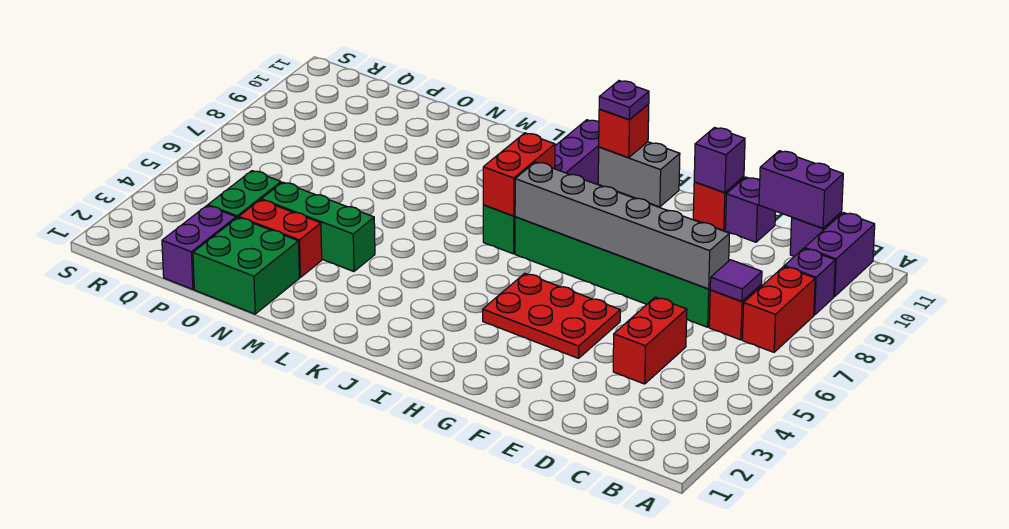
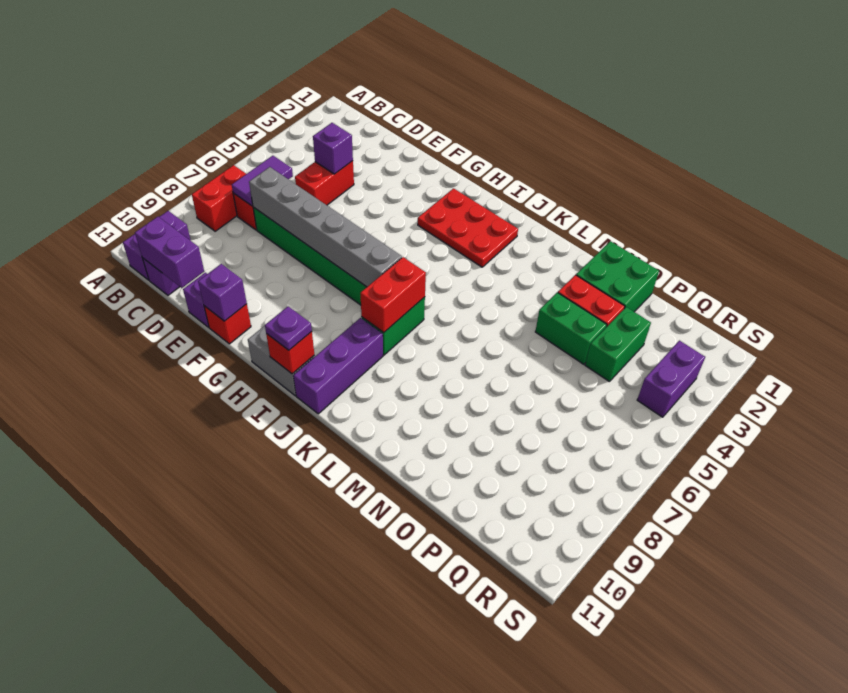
purple 1x1 brick [784,248,835,315] -> purple 1x1 brick moved to [313,123,353,174]
purple 1x1 tile [710,260,762,301] -> purple 1x2 tile [232,156,293,206]
red 2x3 plate [483,273,620,358] -> red 2x3 plate moved to [418,188,518,267]
green 1x3 brick [261,182,375,271] -> green 1x2 brick [535,293,607,364]
purple 1x2 brick [162,206,236,289] -> purple 1x2 brick moved to [637,341,705,417]

